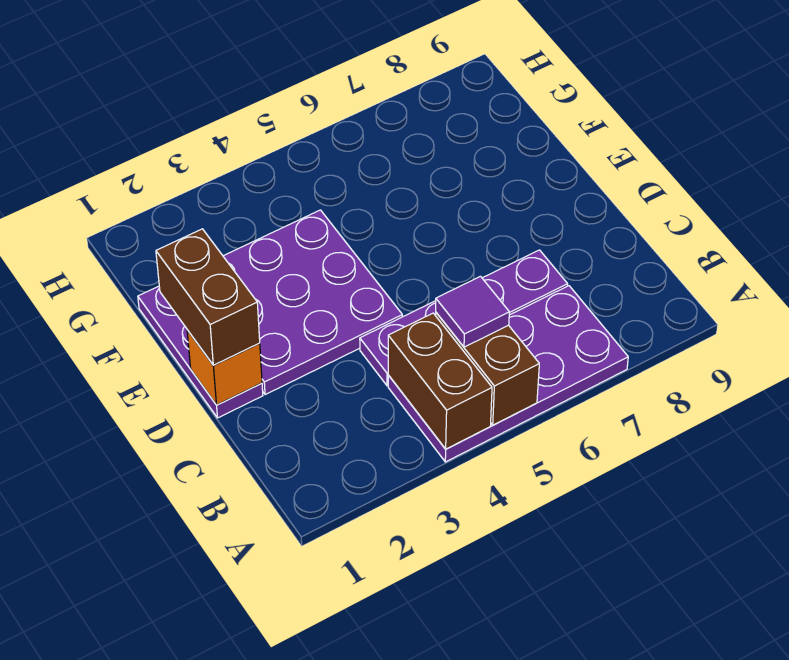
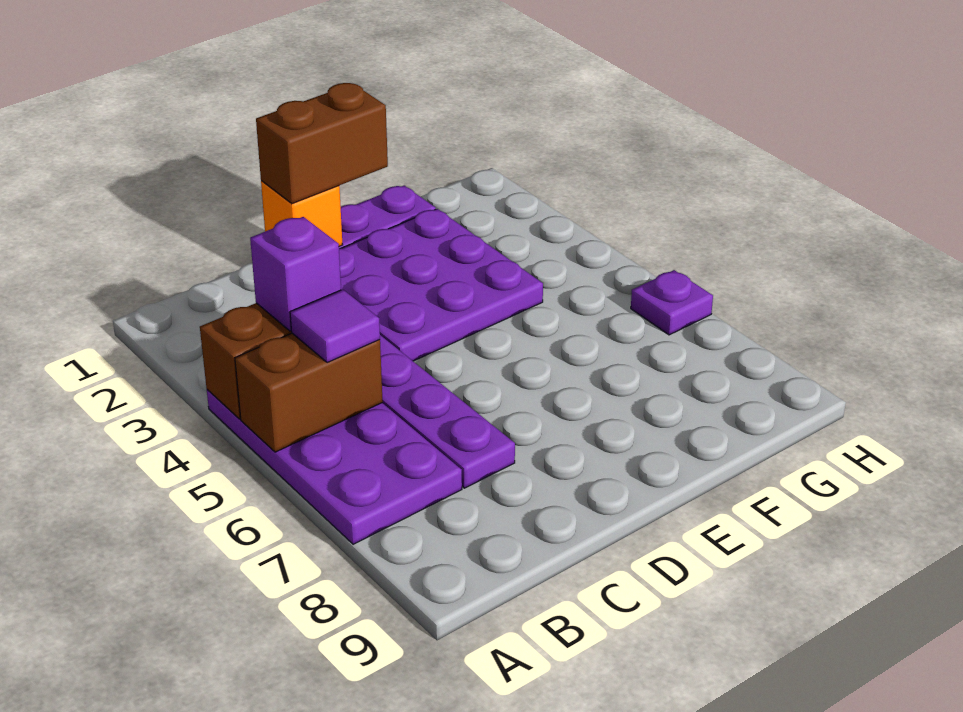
none -> purple 1x1 brick [250,217,341,331]
none -> purple 1x1 plate [631,270,713,335]

